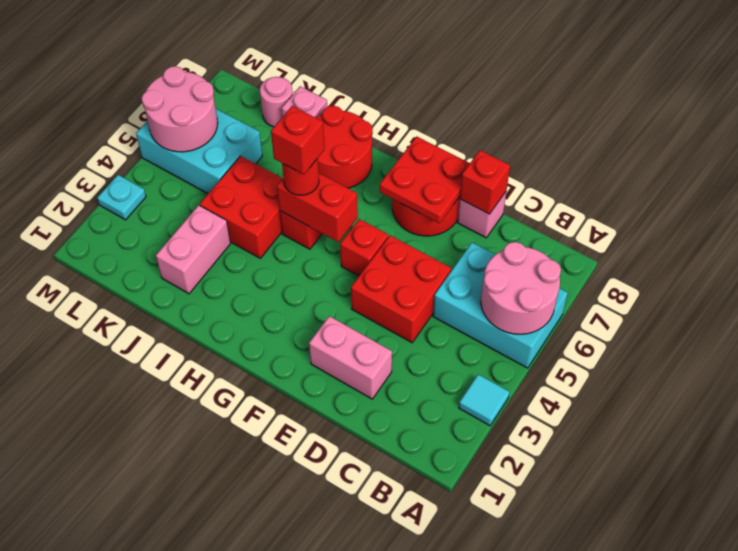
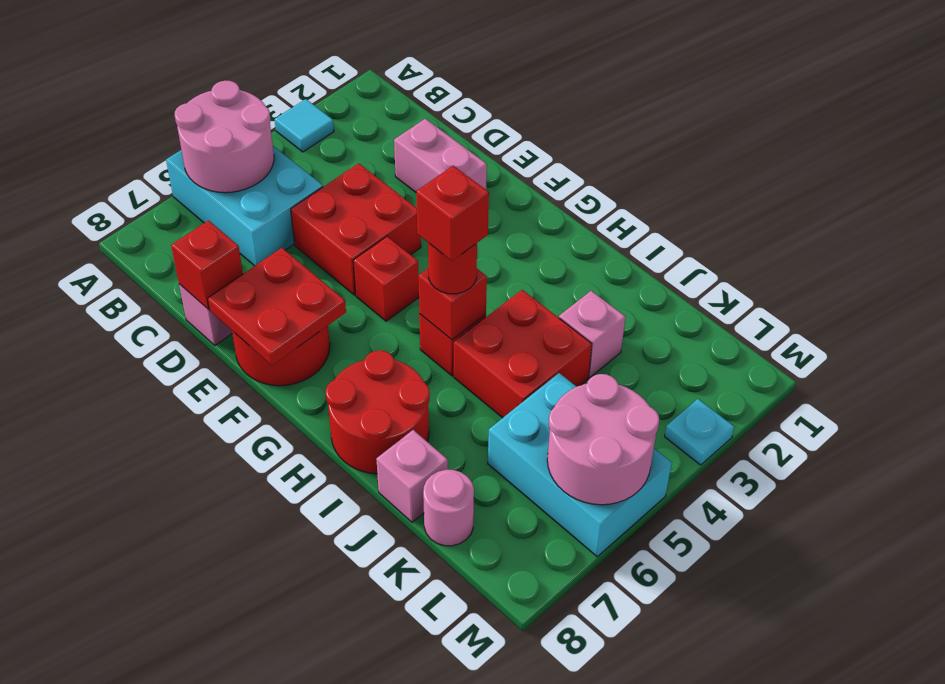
red 1x2 brick [277,173,358,242] -> red 1x1 brick [418,269,487,340]
pink 1x2 brick [156,205,230,294] -> pink 1x1 brick [559,291,626,378]

